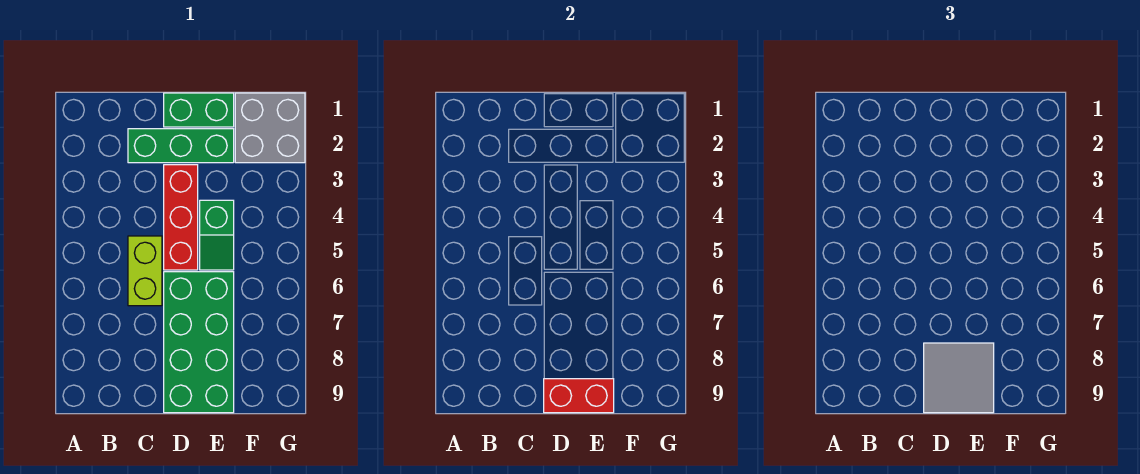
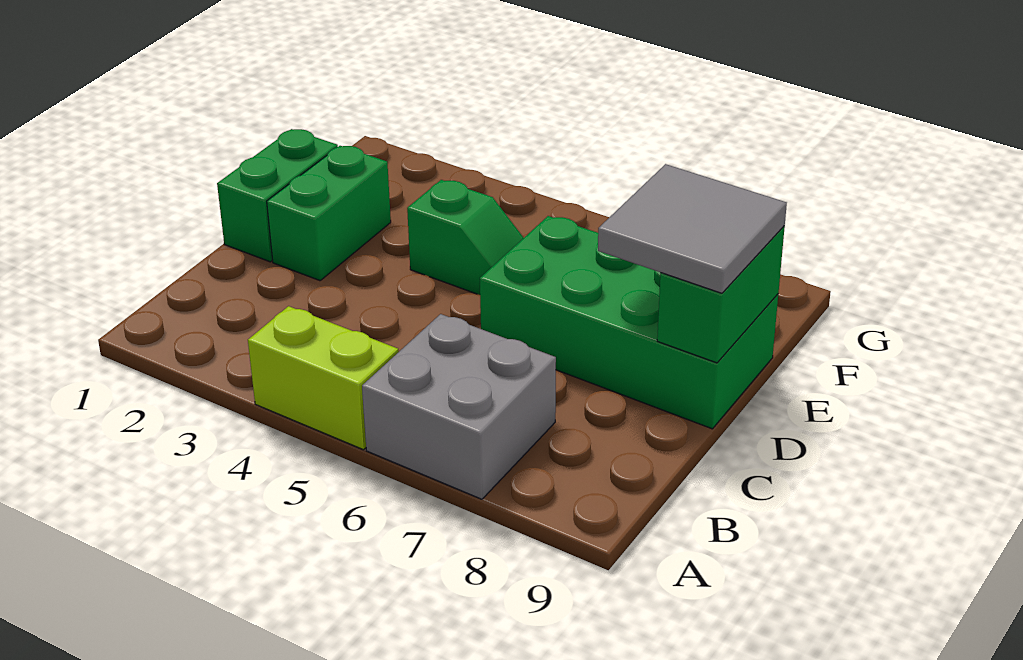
green 1x3 brick [128,129,234,163] -> green 1x2 brick [267,146,391,281]
lime 1x2 brick [128,236,162,306] -> lime 1x2 brick moved to [248,306,399,450]
red 1x3 brick [164,165,198,270] -> none
red 1x2 brick [544,379,614,413] -> green 1x2 brick [657,226,785,363]
grey 2x2 brick [235,93,305,163] -> grey 2x2 brick moved to [362,314,556,499]

